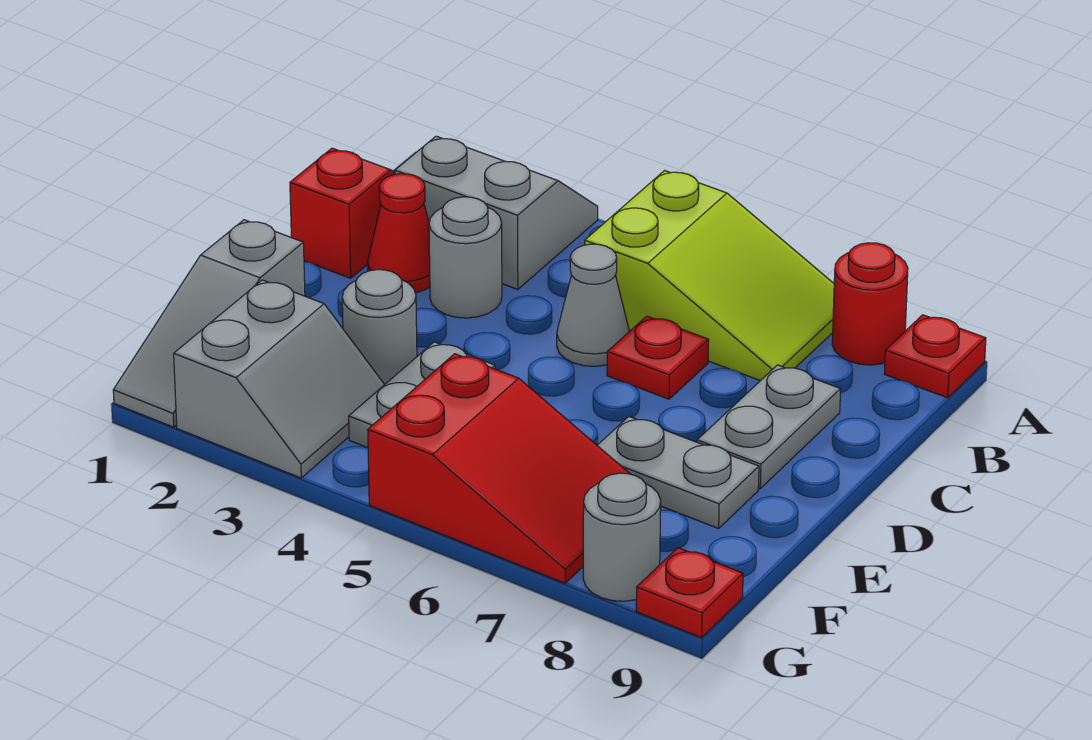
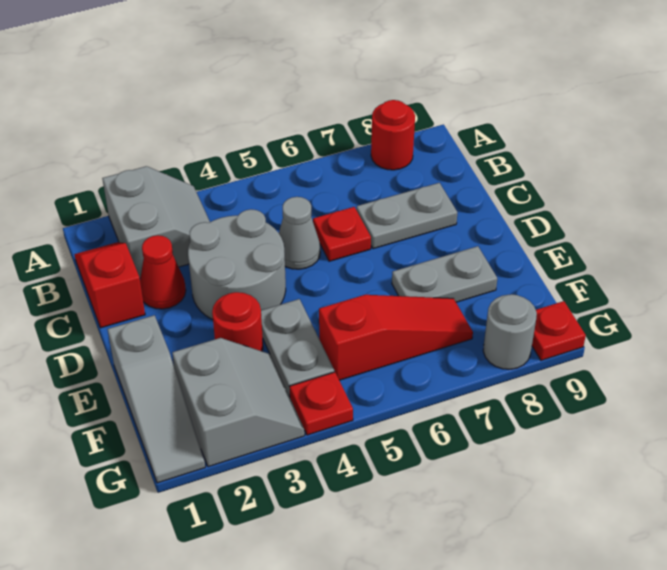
grey 2x2 slope [395,136,598,289] -> grey 2x2 slope turned to [102,166,210,278]
lime 2x3 slope [585,171,834,381] -> none
red 1x1 plate [885,315,986,398] -> red 1x1 plate moved to [290,372,353,435]
grey 1x1 round brick [429,197,502,318] -> grey 2x2 round brick [188,209,286,320]
grey 1x2 plate [697,365,841,489] -> grey 1x2 plate turned to [356,183,457,249]
grey 1x1 round brick [342,270,417,384] -> red 1x1 round brick [212,292,263,351]
red 2x3 slope [368,354,630,583] -> red 1x3 slope [319,295,473,380]

